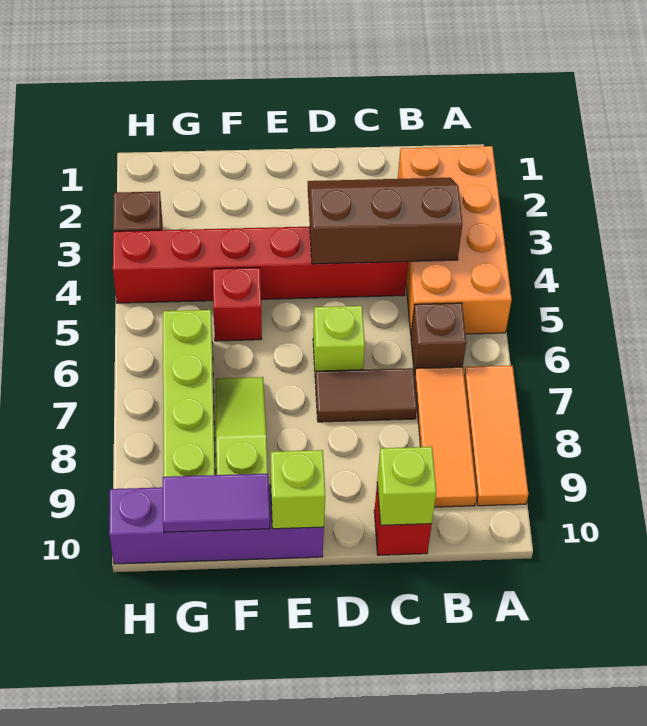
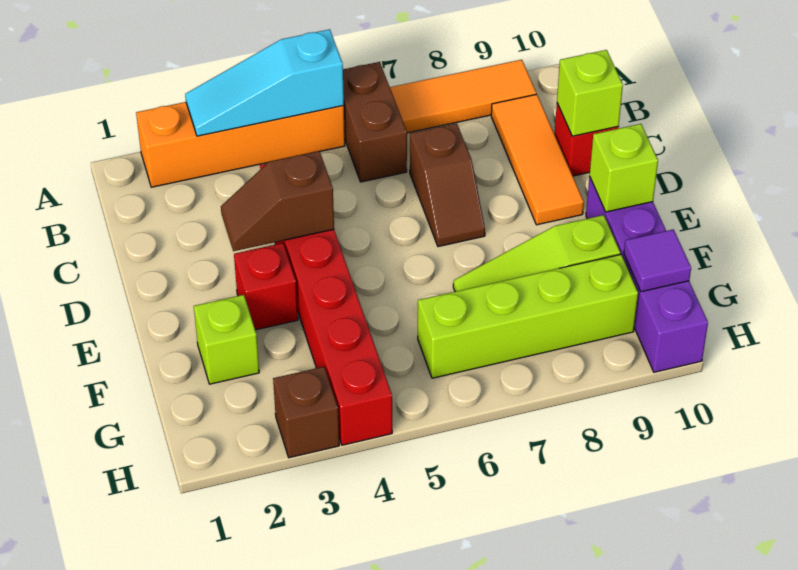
orange 2x4 brick [398,146,512,334] -> orange 1x4 brick [136,102,345,187]
none -> cyan 1x3 slope [185,29,344,136]
brown 2x3 slope [308,178,462,264] -> brown 1x2 slope [221,151,334,251]
brown 1x1 brick [411,303,466,376] -> brown 1x2 brick [343,62,407,182]
orange 1x3 tile [415,367,477,507] -> orange 1x3 tile turned to [491,94,584,225]
brown 1x2 tile [315,368,417,422] -> brown 1x2 slope [410,123,485,247]
lime 1x1 brick [313,306,365,378] -> lime 1x1 brick moved to [194,295,259,384]
red 1x1 brick [213,268,262,341] -> red 1x1 brick moved to [234,243,298,330]
purple 1x2 tile [163,474,270,532] -> purple 1x1 tile [624,229,691,292]

